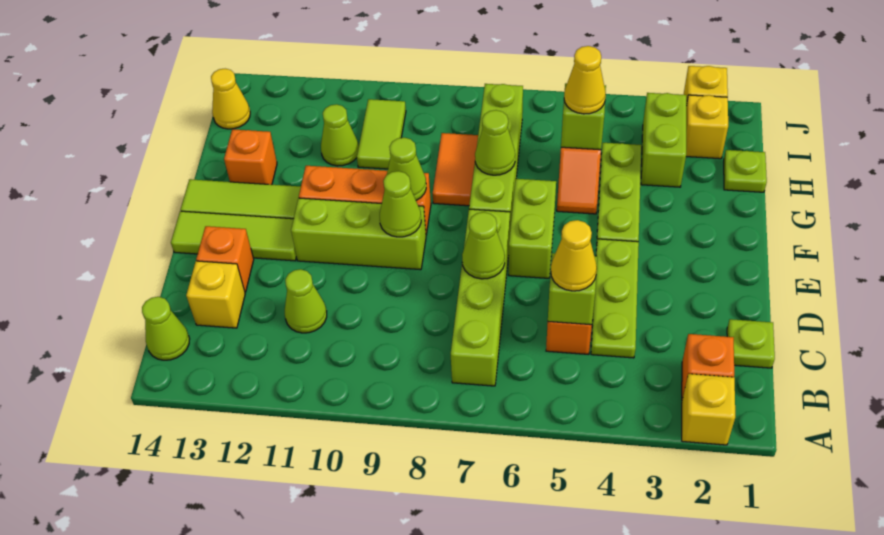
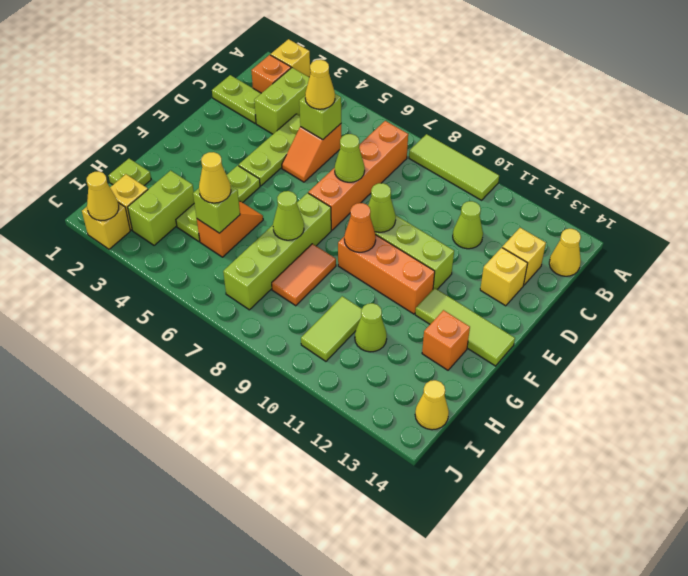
lime 1x4 brick [451,209,510,386] -> orange 1x4 brick [308,121,408,230]
lime 1x1 cone [142,297,190,360] -> yellow 1x1 cone [549,229,581,276]
lime 1x1 plate [727,319,775,368] -> lime 1x2 plate [212,75,261,123]
orange 1x1 brick [196,226,254,292] -> yellow 1x1 brick [480,248,528,306]
lime 1x2 brick [509,179,556,278] -> lime 1x2 brick moved to [254,68,309,134]
lime 1x3 tile [171,211,296,261] -> lime 1x3 tile moved to [409,134,499,200]
lime 1x1 cone [387,138,426,200] -> orange 1x1 cone [344,203,376,252]
none -> yellow 1x1 cone [87,171,119,221]

